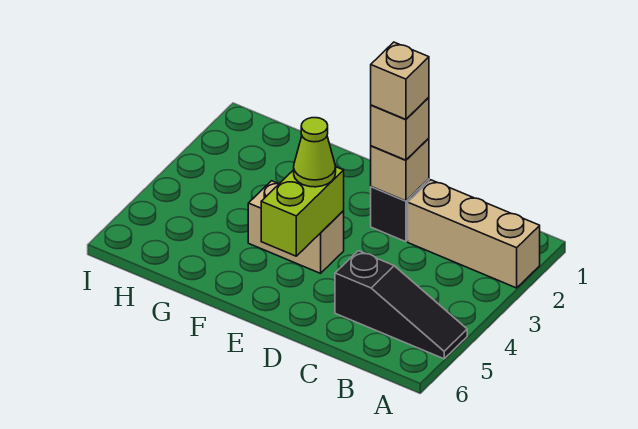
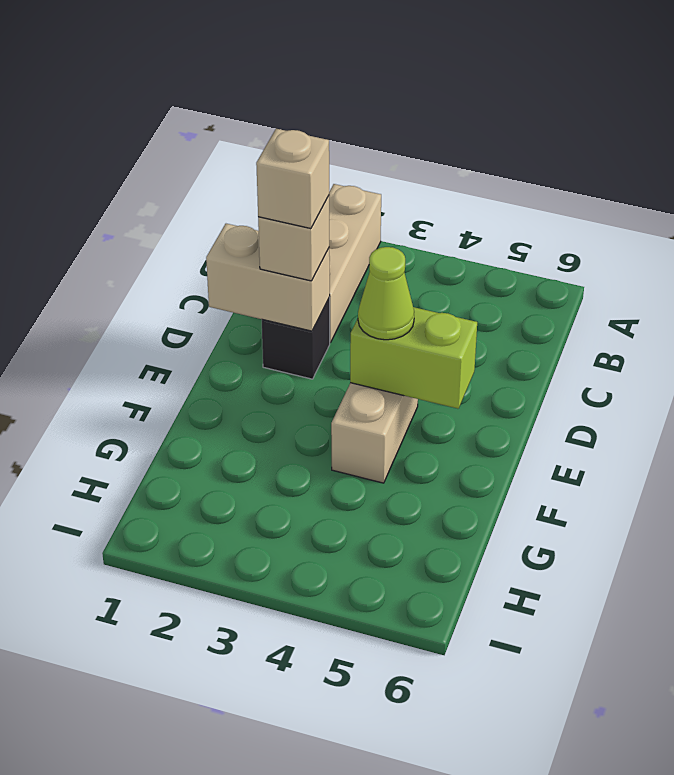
black 1x3 slope [335,251,467,359] -> none
tan 1x1 brick [371,138,429,201] -> tan 1x2 brick [206,224,330,331]

